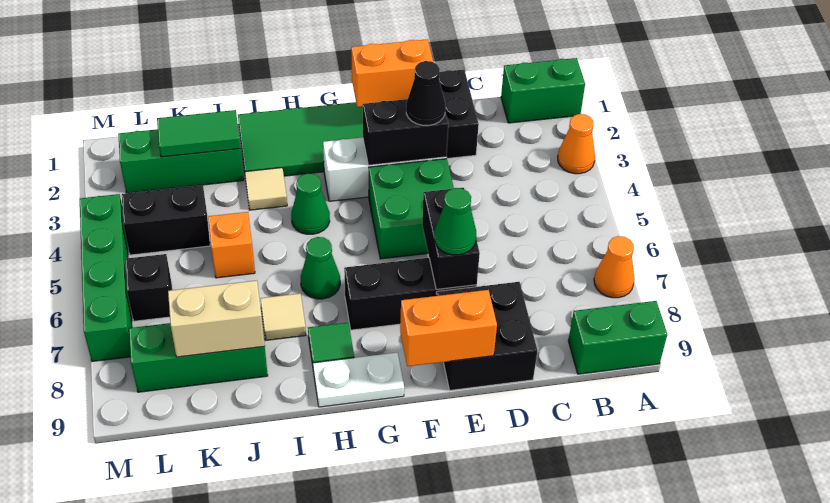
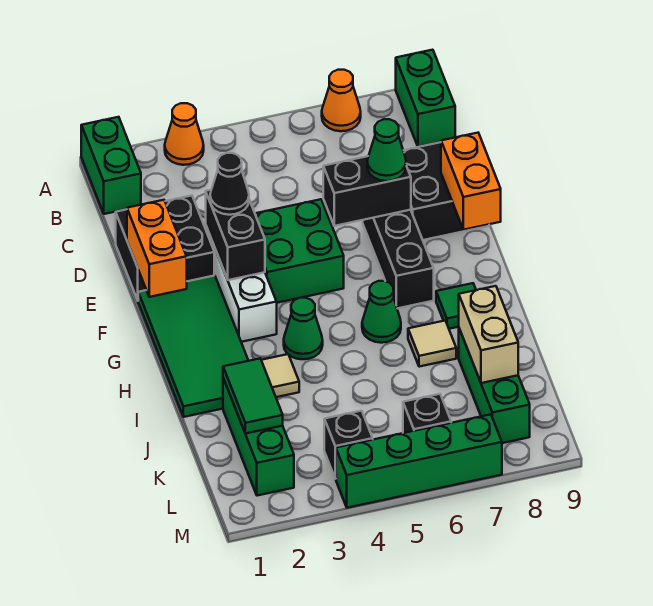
white 1x2 plate [313,352,404,407] -> none
orange 1x1 brick [208,212,255,278] -> none
black 1x2 brick [122,185,210,255] -> black 1x1 brick [324,411,373,479]

